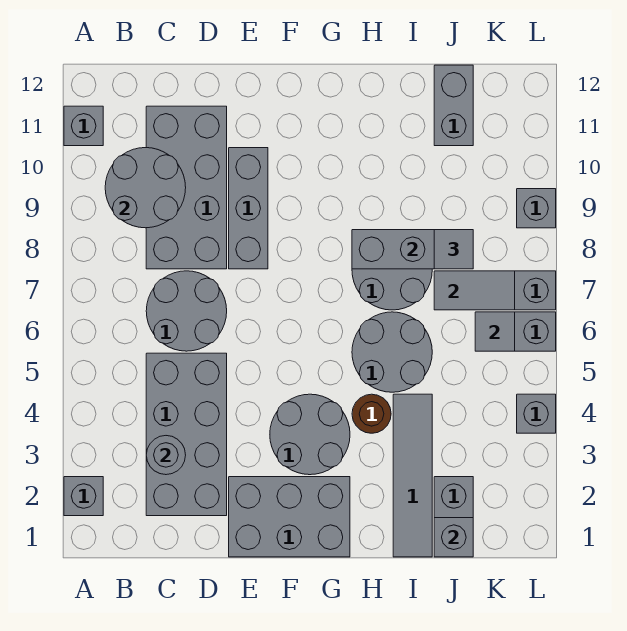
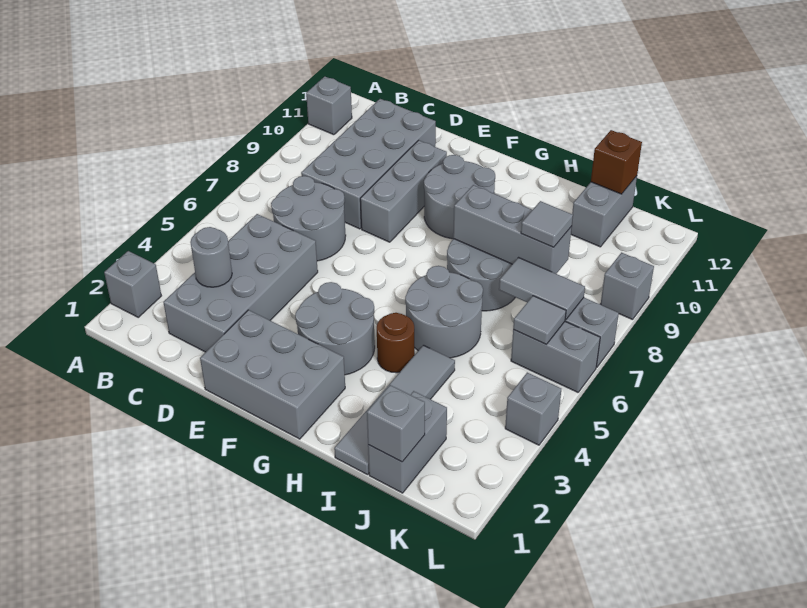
grey 2x2 round brick [105,148,186,228] -> grey 2x2 round brick moved to [424,155,495,239]
none -> brown 1x1 brick [591,130,642,194]

